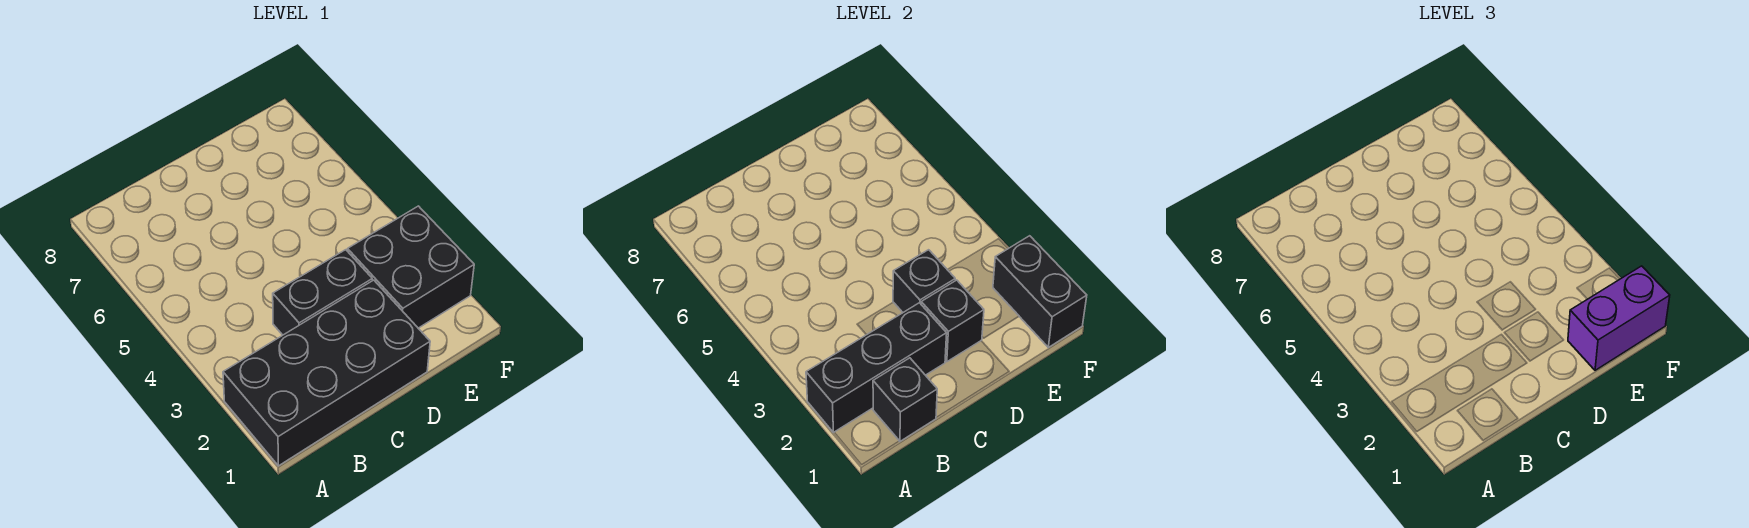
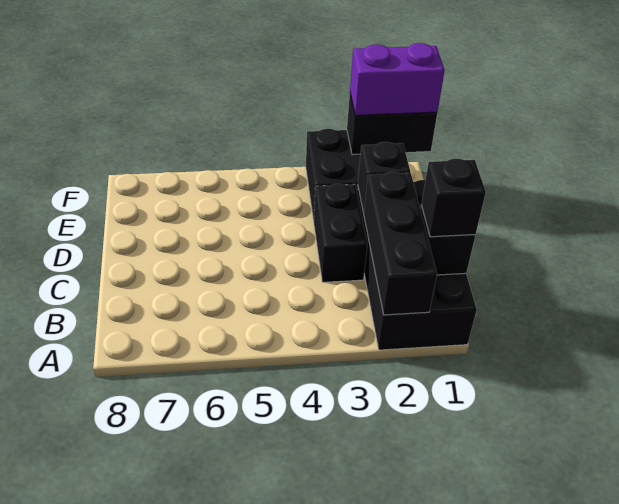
black 1x1 brick [893,250,955,312] -> black 1x1 brick moved to [421,159,486,237]
purple 1x2 brick [1568,266,1670,370] -> purple 1x2 brick turned to [350,43,445,115]

